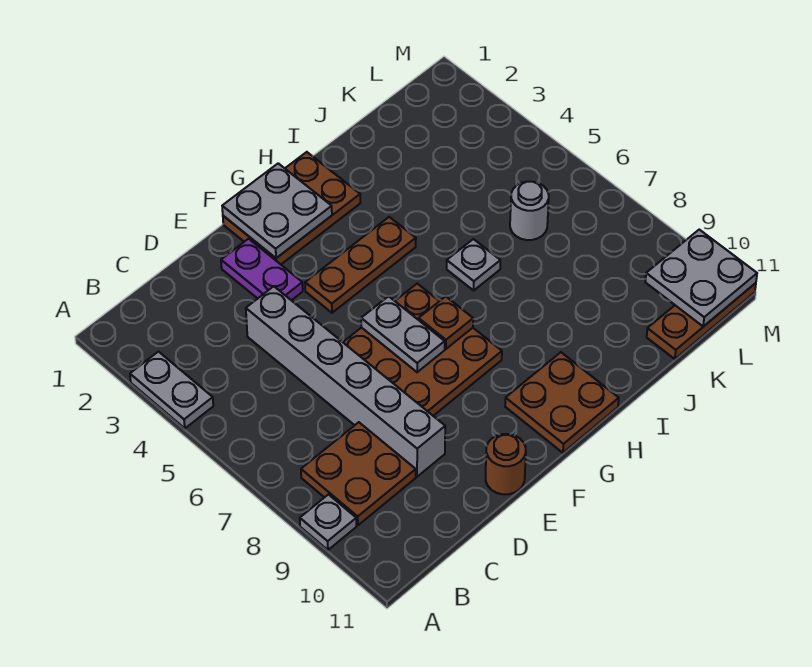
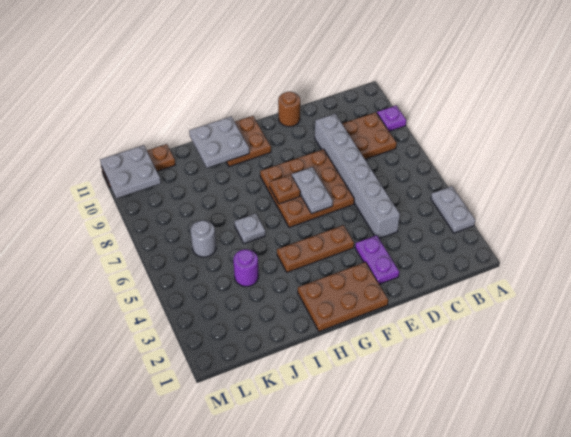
grey 1x1 plate [300,495,356,550] -> purple 1x1 plate [377,105,406,131]
grey 2x2 plate [222,163,332,258] -> grey 2x2 plate moved to [189,117,249,168]
none -> purple 1x1 round brick [233,249,259,287]

